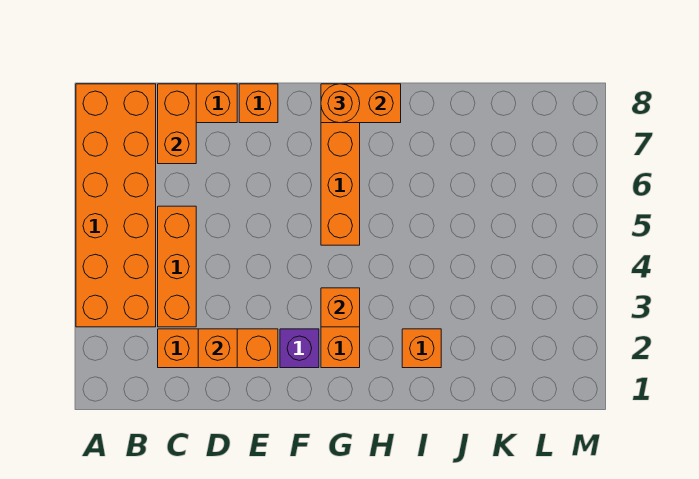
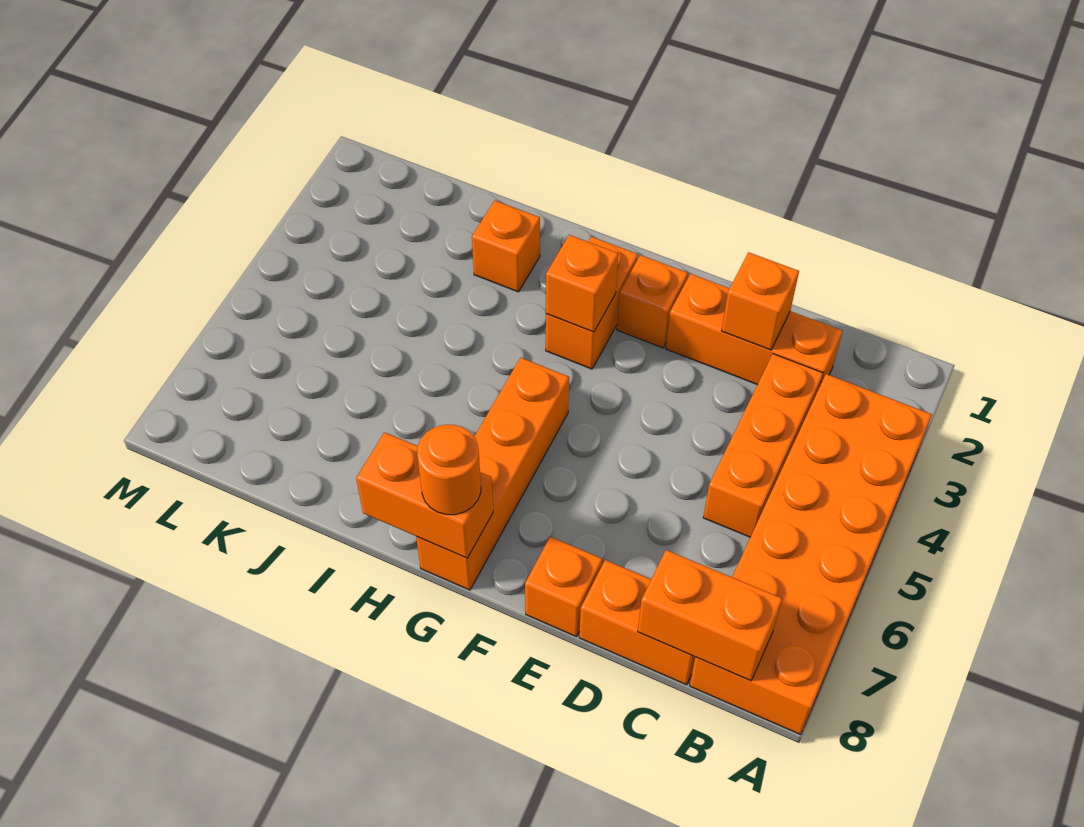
orange 1x2 brick [158,84,196,164] -> orange 1x2 brick turned to [638,550,782,681]
purple 1x1 brick [280,329,319,368] -> orange 1x1 brick [617,255,688,348]

